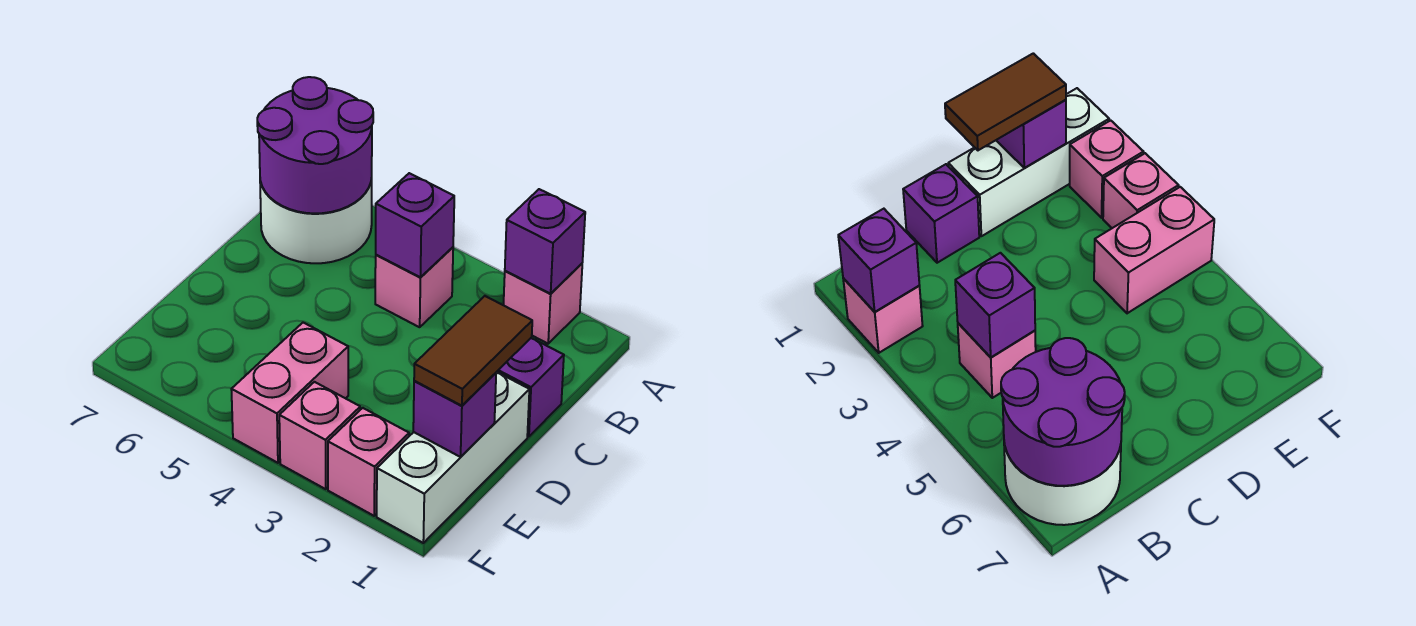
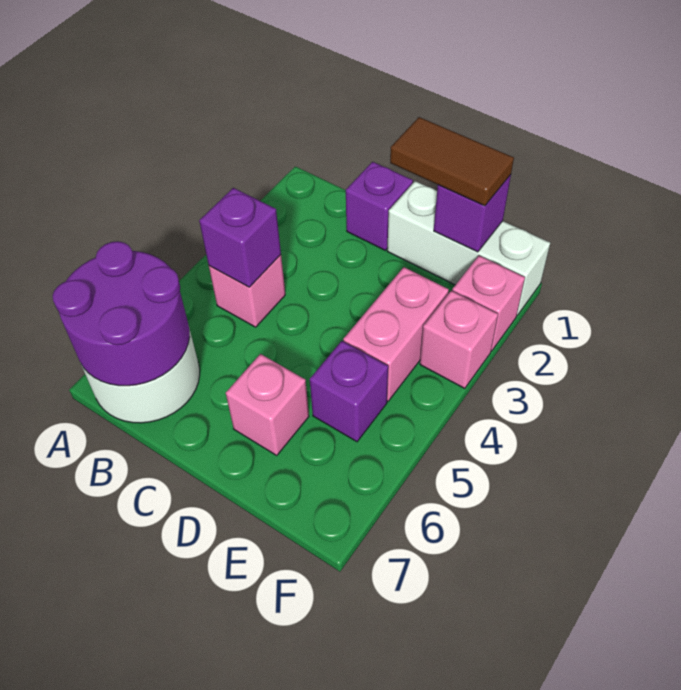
pink 1x1 brick [504,264,582,344] -> pink 1x1 brick moved to [226,354,309,455]
purple 1x1 brick [505,189,585,294] -> purple 1x1 brick moved to [310,341,388,442]
pink 1x2 brick [231,323,348,463] -> pink 1x2 brick turned to [343,267,449,401]

